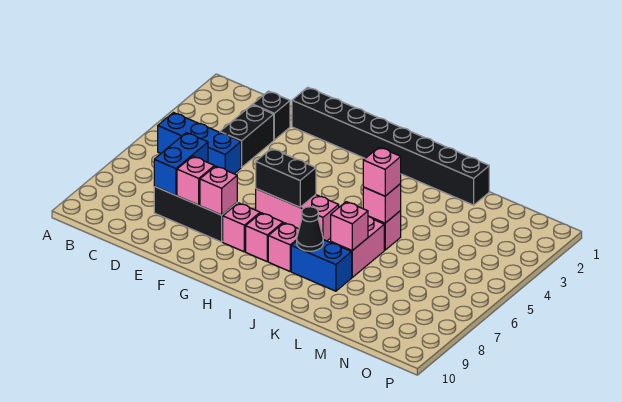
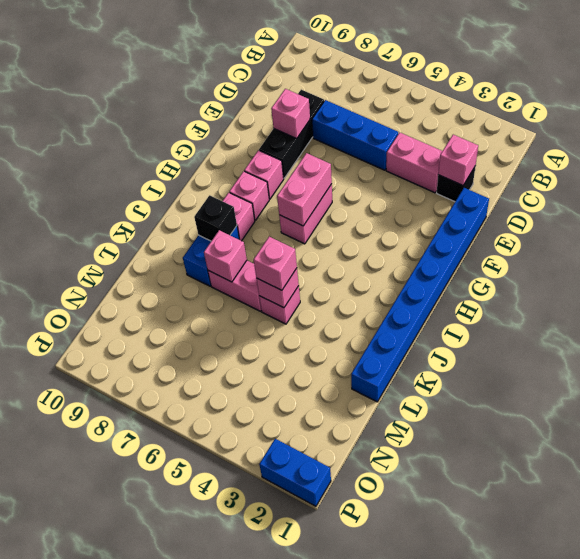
blue 1x3 brick [158,113,241,174] -> blue 1x3 brick turned to [312,100,398,170]
black 1x2 brick [220,105,274,167] -> pink 1x2 brick [386,133,442,193]
blue 1x2 brick [154,133,208,195] -> blue 1x2 brick moved to [259,439,331,506]
black 1x8 brick [292,87,489,205] -> blue 1x8 brick [351,188,489,402]
pink 1x1 brick [200,166,237,215] -> pink 1x1 brick moved to [438,135,478,185]
pink 1x3 brick [256,189,339,241] -> pink 1x2 brick [279,184,332,244]
black 1x2 brick [256,148,316,207] -> pink 1x2 brick [277,153,332,226]
black 1x1 cone [297,207,323,251] -> black 1x1 brick [194,195,237,241]

